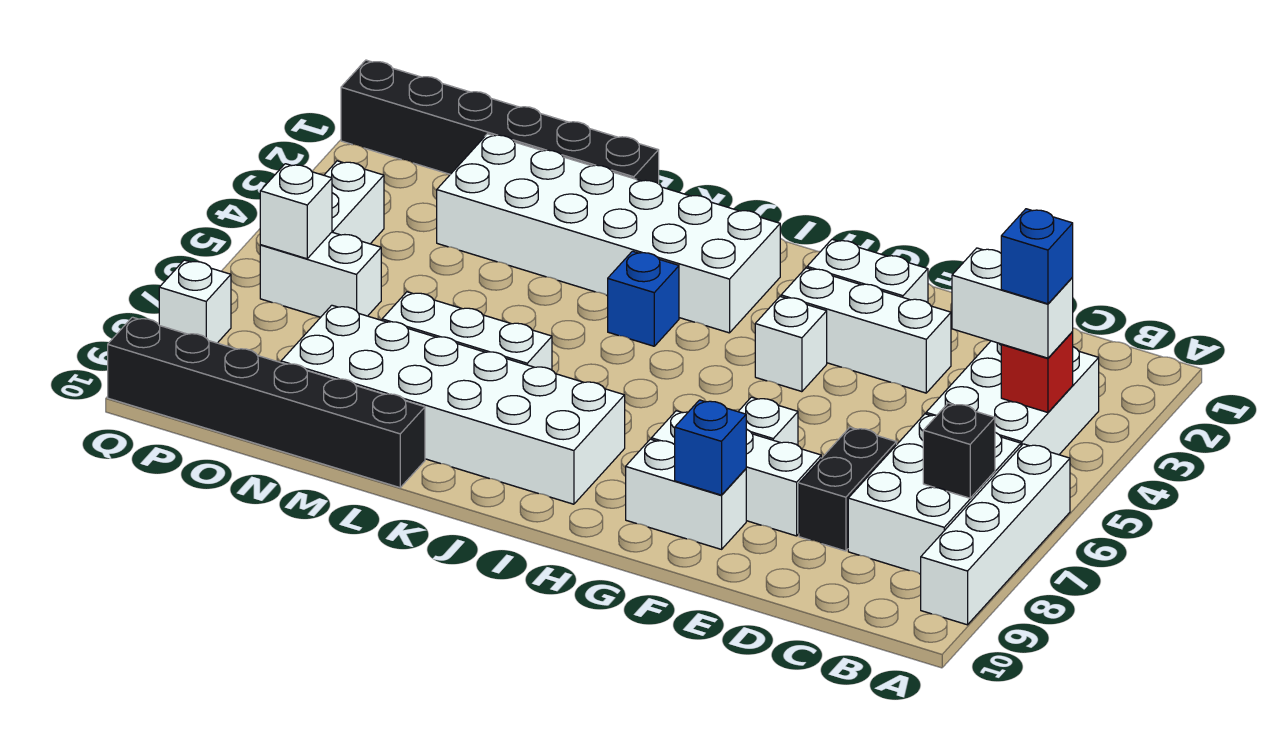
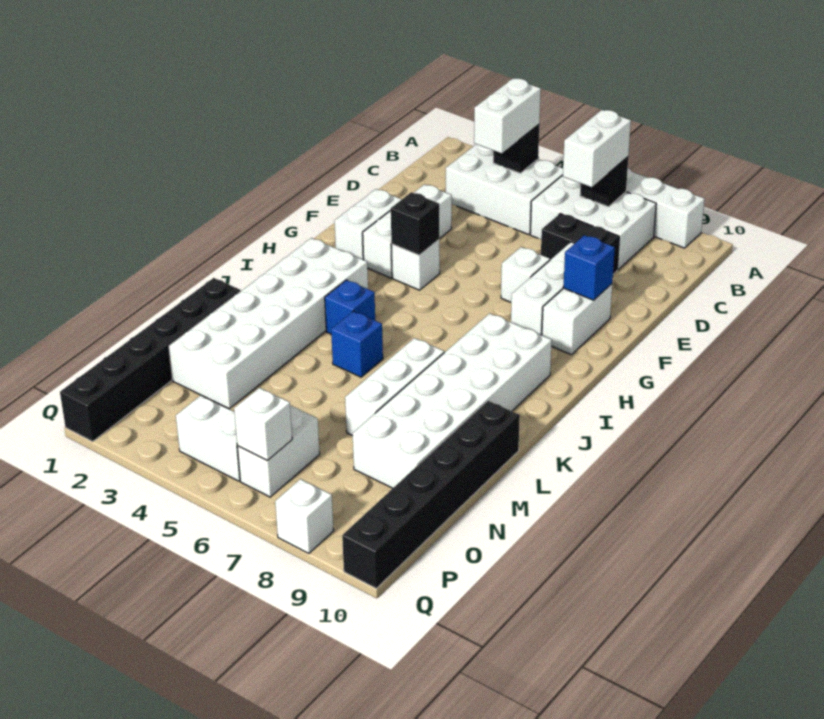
red 1x1 brick [1001,332,1073,412] -> black 1x1 brick [493,125,539,173]
blue 1x1 brick [1001,209,1073,304] -> blue 1x1 brick moved to [331,311,383,377]
none -> white 1x2 brick [563,110,631,187]
none -> black 1x1 brick [391,192,439,255]

